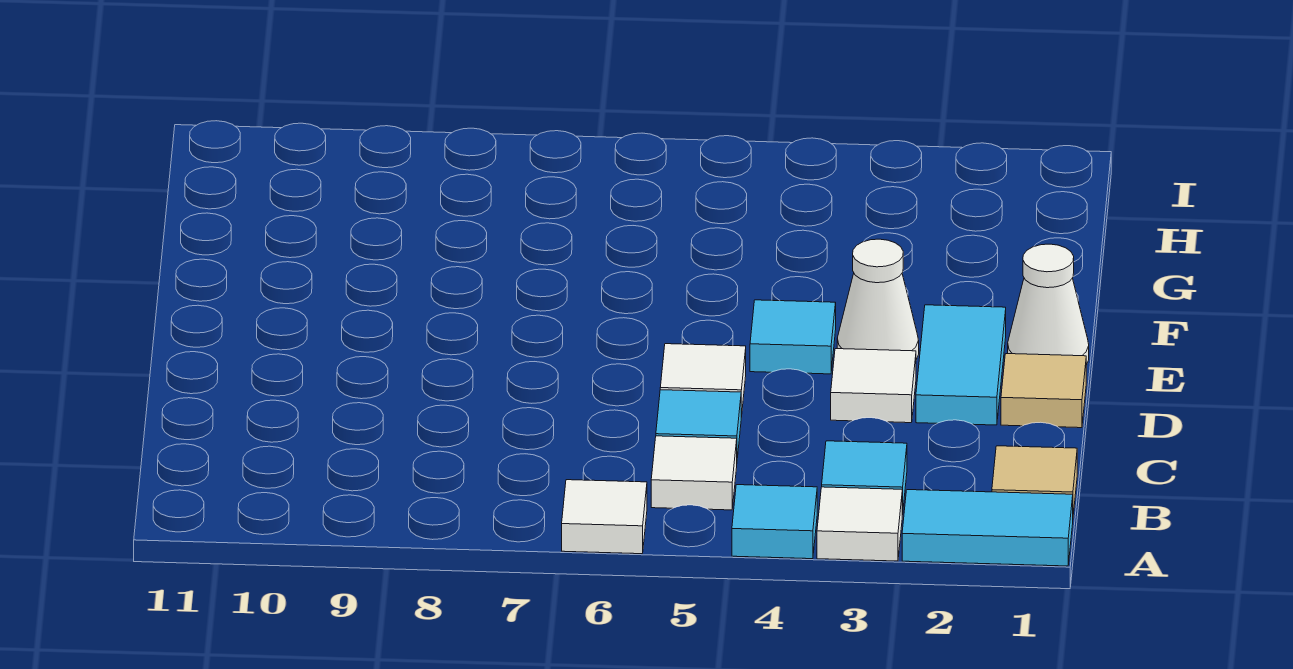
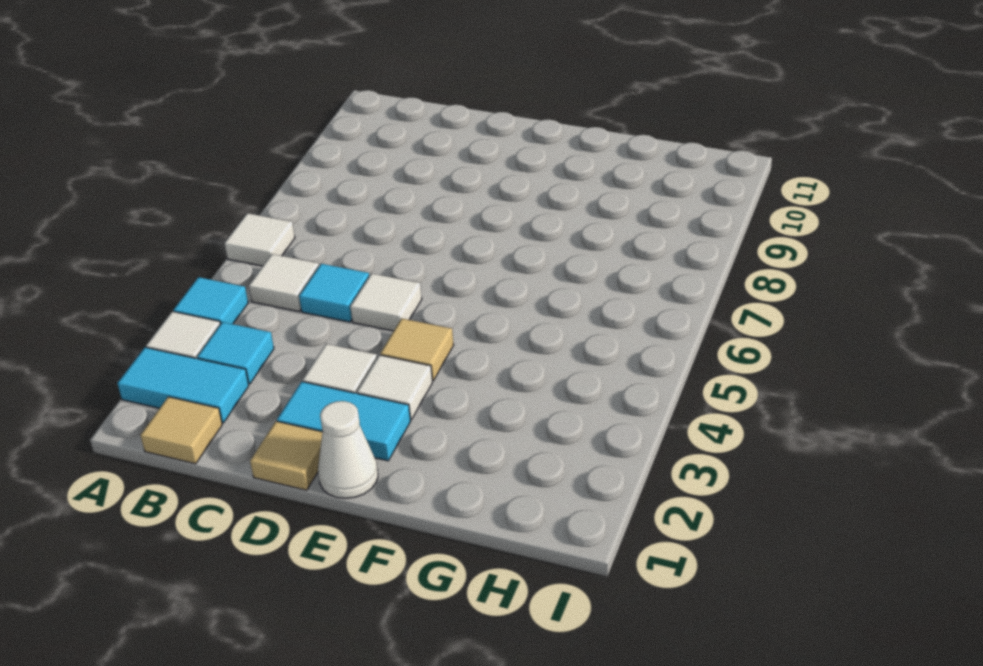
cyan 1x2 tile [902,490,1073,566] -> cyan 1x2 tile turned to [117,347,249,423]
white 1x1 cone [837,239,919,360] -> white 1x1 tile [357,355,433,420]
cyan 1x1 tile [750,300,836,374] -> tan 1x1 tile [380,318,454,381]

